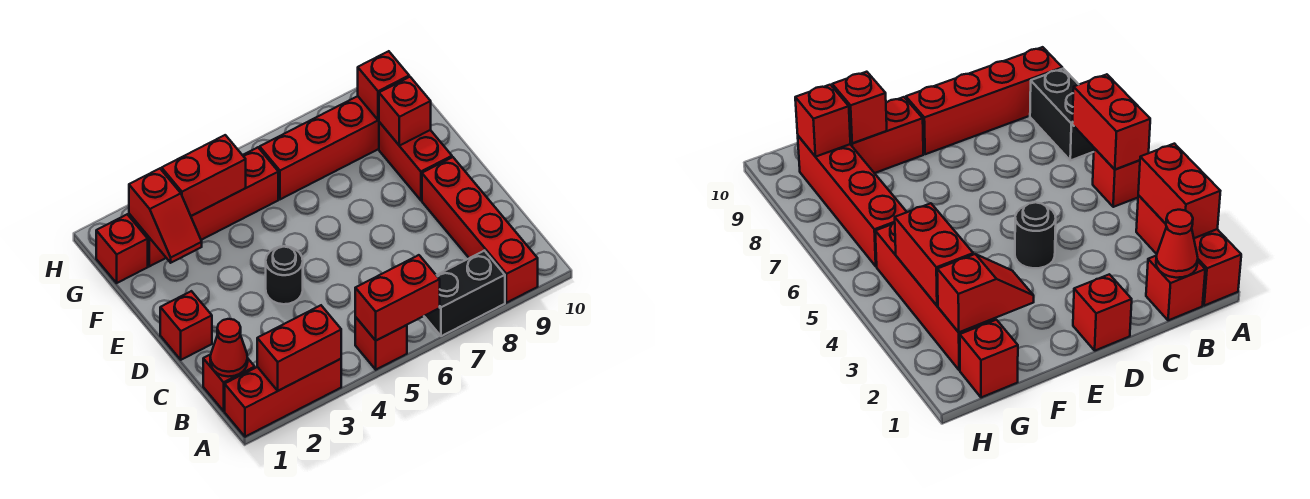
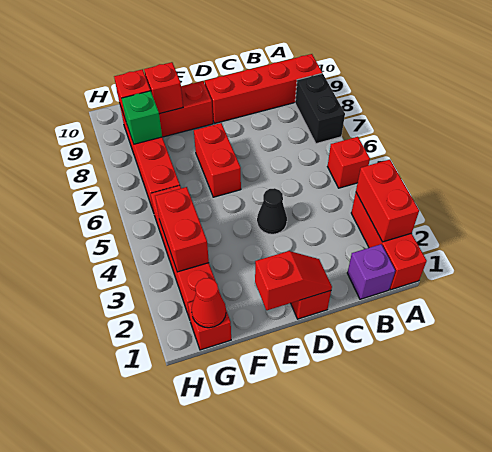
red 1x2 brick [355,255,440,340] -> red 1x2 brick moved to [194,123,241,197]
red 1x1 brick [203,354,255,411] -> purple 1x1 brick [347,244,395,299]
red 1x1 cone [210,319,248,377] -> red 1x1 cone moved to [191,278,226,328]
black 1x1 round brick [266,246,303,304] -> black 1x1 cone [257,188,287,234]
red 1x2 slope [129,169,202,263] -> red 1x2 slope moved to [255,251,332,310]
none -> green 1x1 brick [122,91,162,144]

